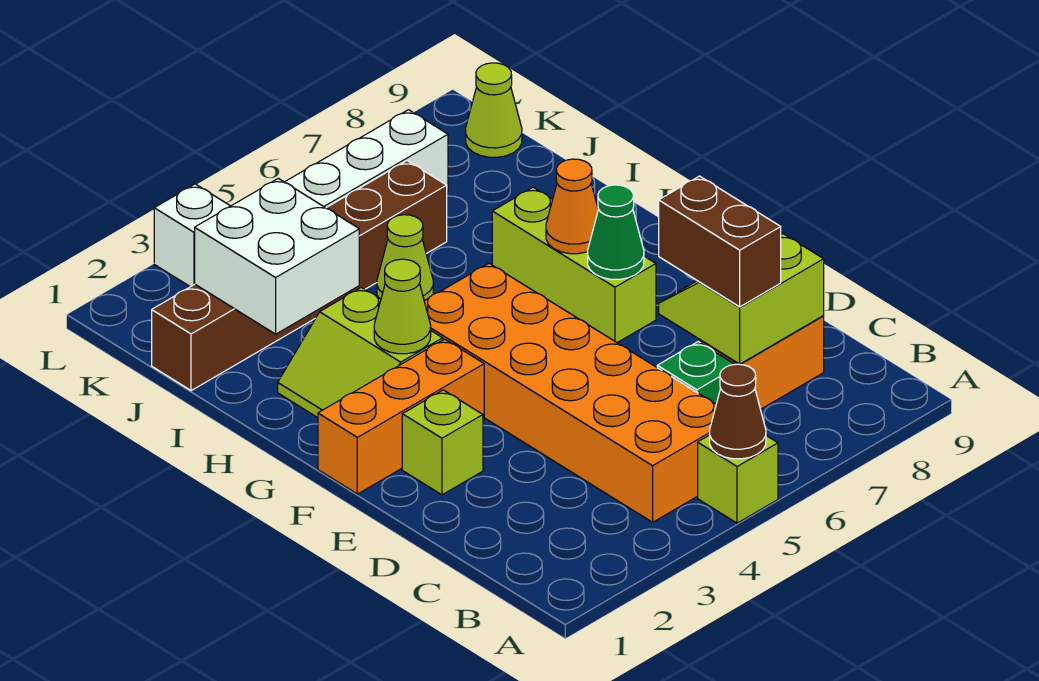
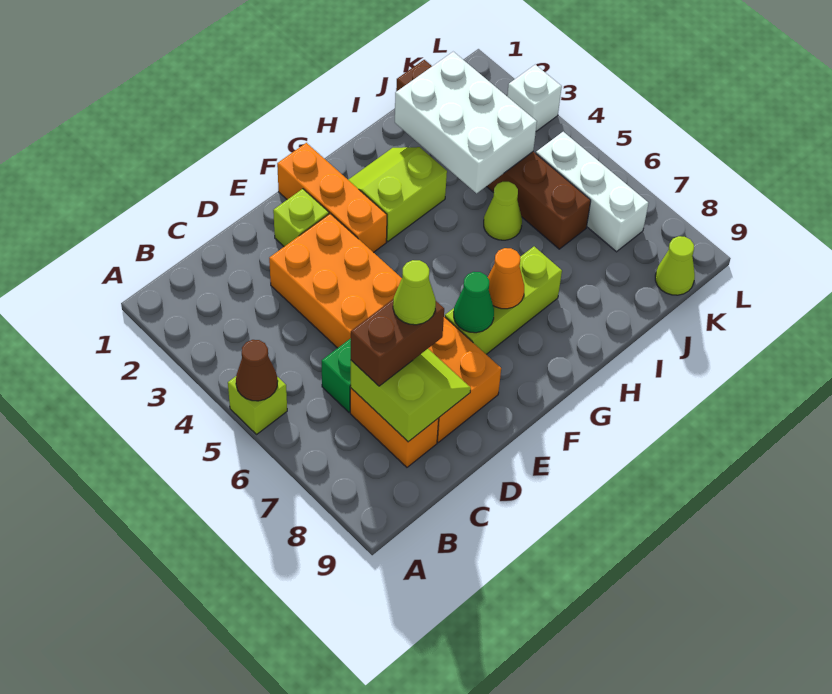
orange 2x6 brick [424,263,716,522] -> orange 2x6 brick turned to [269,214,501,442]
lime 1x1 cone [374,259,431,354] -> lime 1x1 cone moved to [393,260,436,325]
white 2x2 brick [195,178,359,334] -> white 2x3 brick [395,52,537,193]

